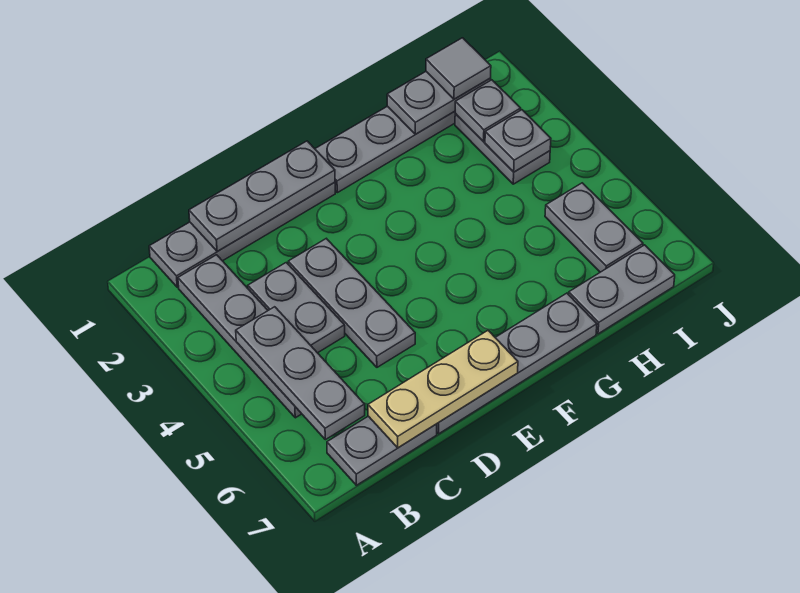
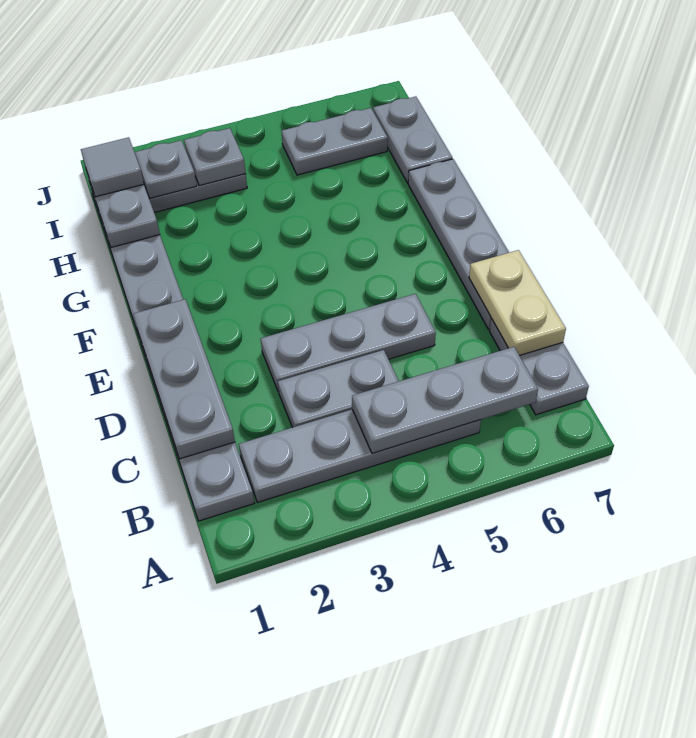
tan 1x3 plate [368,331,518,448] -> tan 1x2 plate [469,250,566,355]

